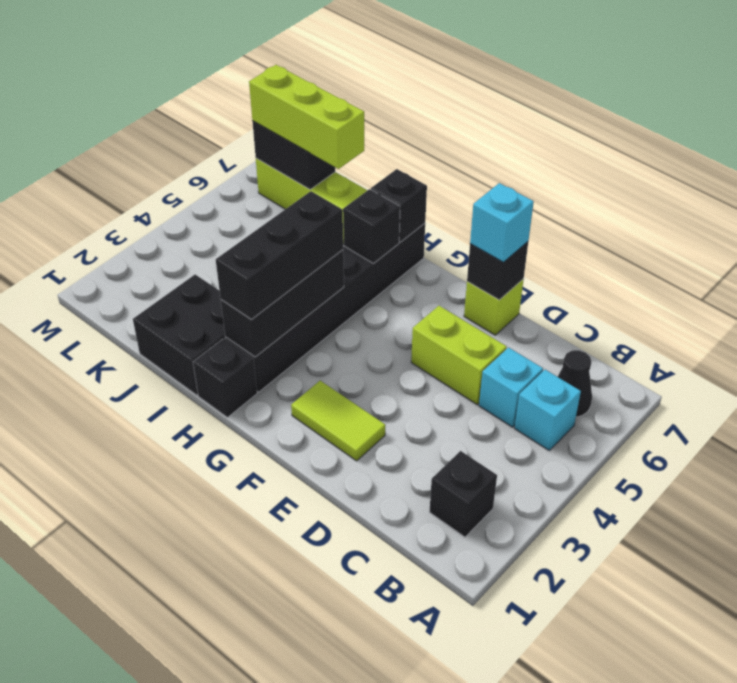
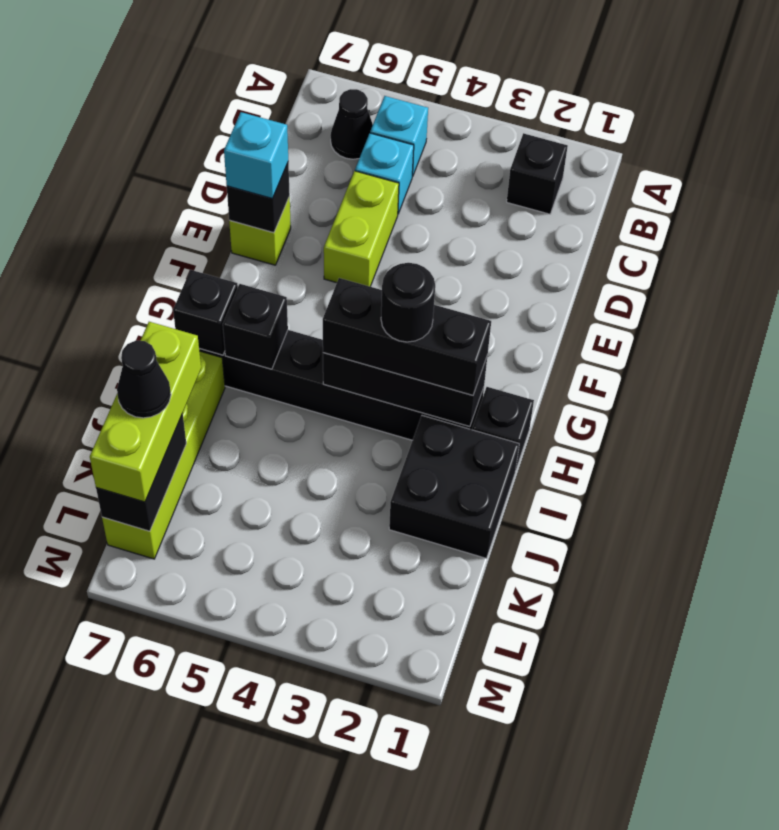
lime 1x2 tile [291,381,385,461] -> none
none -> black 1x1 round brick [381,263,435,342]
none -> black 1x1 cone [117,341,171,418]

